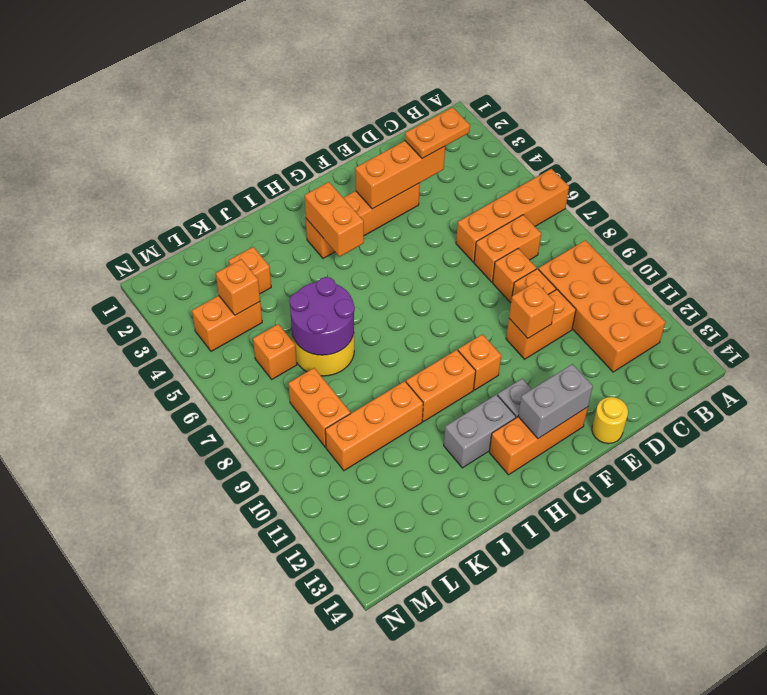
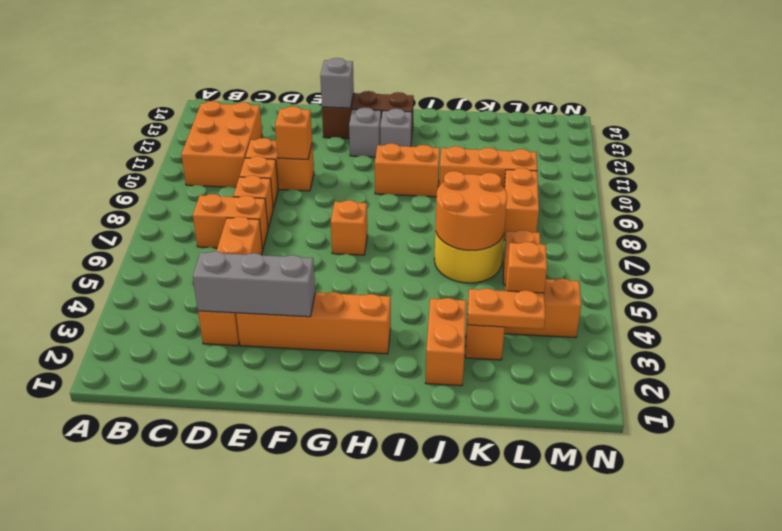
orange 1x4 brick [456,169,569,262] -> orange 1x4 brick turned to [198,217,263,346]
orange 2x4 brick [538,240,665,372] -> orange 2x3 brick [181,101,262,188]
orange 1x2 plate [405,107,470,158] -> orange 1x2 plate moved to [467,288,545,329]
orange 1x3 brick [355,141,445,209] -> grey 1x3 brick [193,251,315,317]
yellow 1x1 round brick [592,397,628,444] -> none
orange 1x3 brick [489,407,588,475] -> brown 1x3 brick [322,91,414,140]
grey 1x2 brick [518,364,593,438] -> grey 1x1 brick [320,58,354,108]
orange 1x1 brick [458,334,501,390] -> orange 1x1 brick moved to [331,200,367,255]
orange 1x2 brick [305,182,364,257] -> orange 1x2 brick moved to [426,298,466,386]
grey 1x2 brick [444,395,516,468] -> grey 1x1 brick [380,109,412,147]
purple 2x2 round brick [289,277,355,355] -> orange 2x2 round brick [436,171,507,250]

